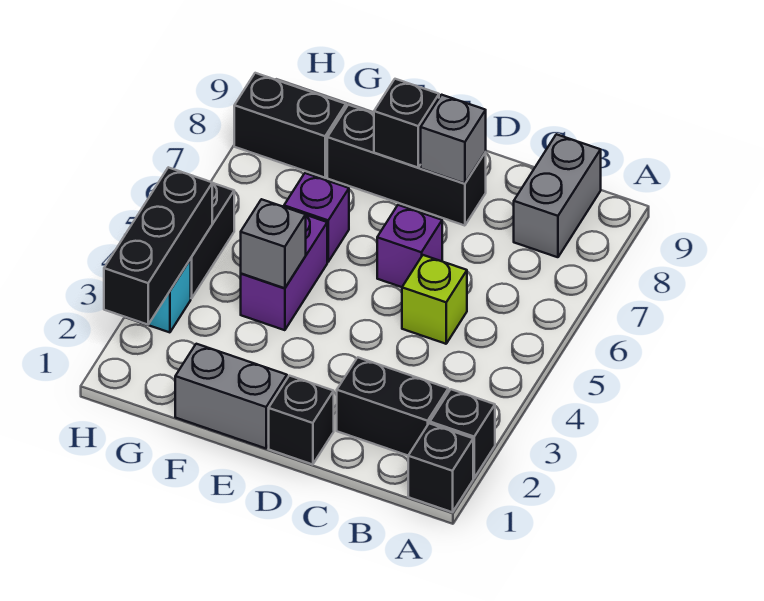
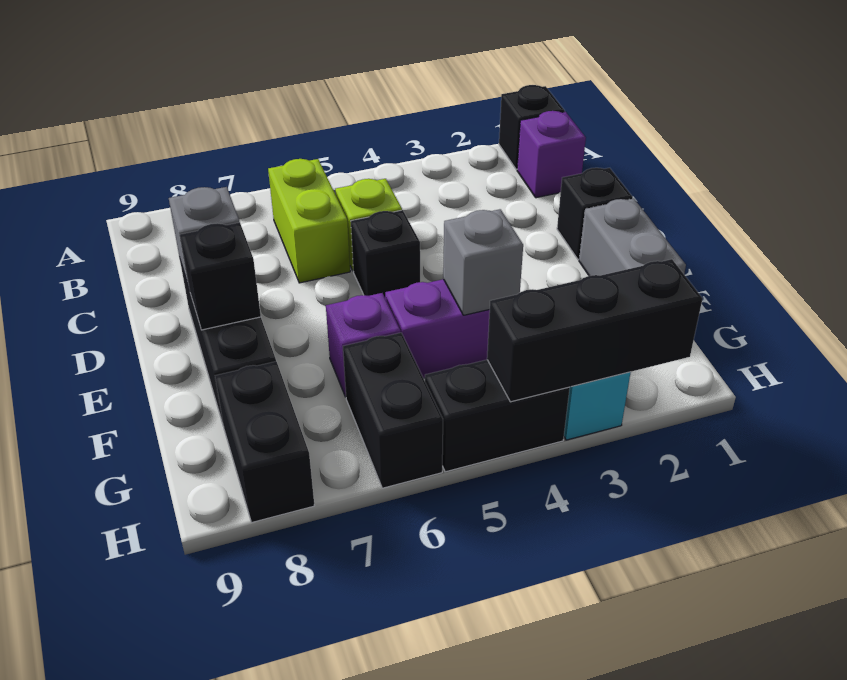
black 1x1 brick [430,389,495,478] -> black 1x1 brick moved to [351,210,420,297]
black 1x2 brick [337,357,448,455] -> black 1x2 brick moved to [343,333,443,488]
none -> lime 1x2 brick [268,159,350,283]
grey 1x2 brick [514,134,601,257] -> none
purple 1x1 brick [377,205,442,287] -> purple 1x1 brick moved to [517,111,586,198]

